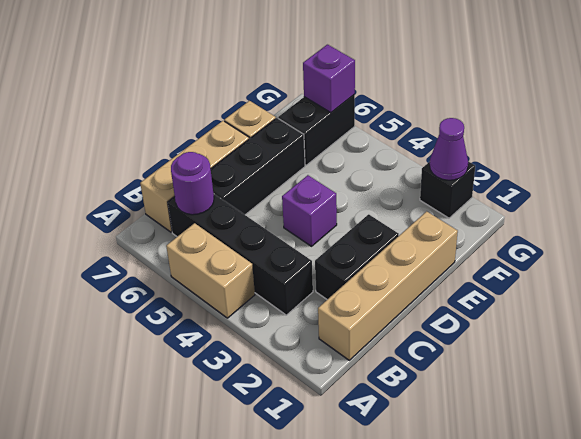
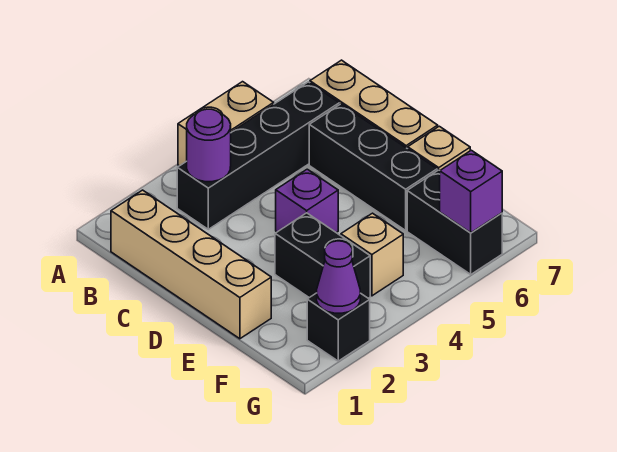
purple 1x1 round brick [171,152,214,215] -> purple 1x1 round brick moved to [187,109,231,182]
black 1x2 brick [315,214,399,299] -> black 1x2 brick moved to [275,213,370,298]
none -> tan 1x1 brick [341,213,403,296]

